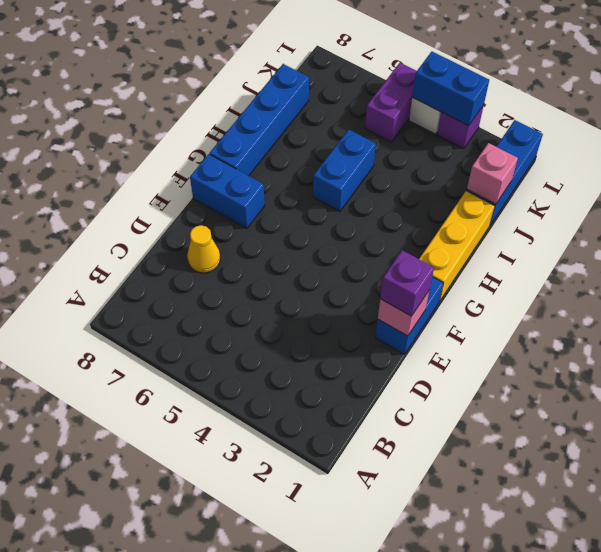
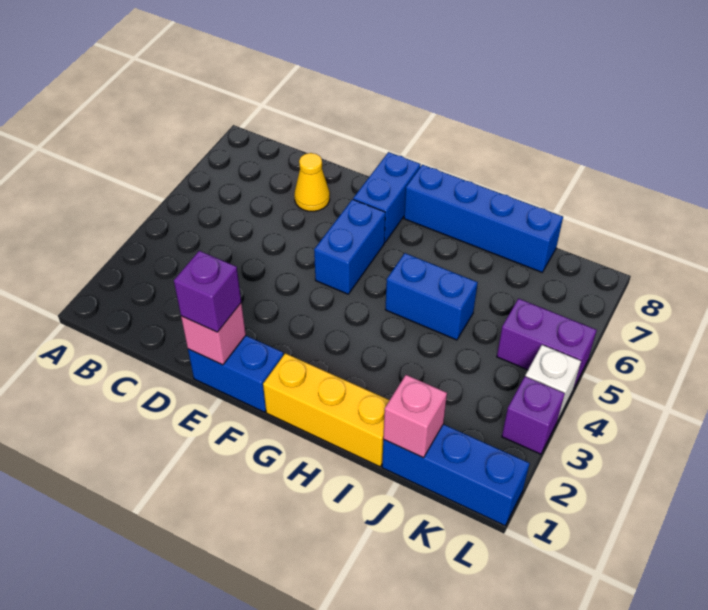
blue 1x2 brick [412,52,489,126] -> blue 1x2 brick moved to [314,199,385,294]

